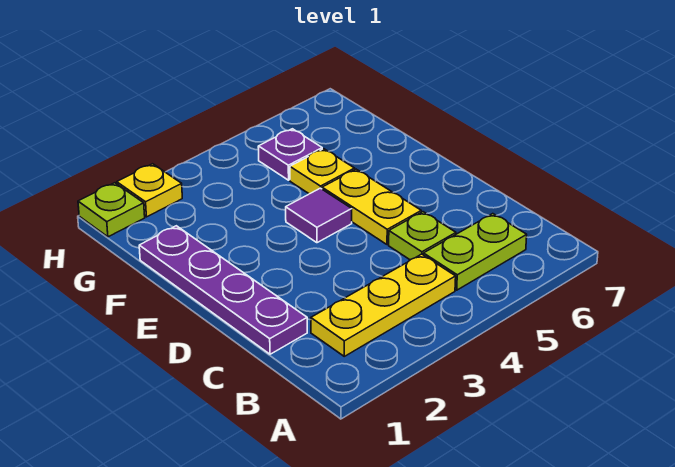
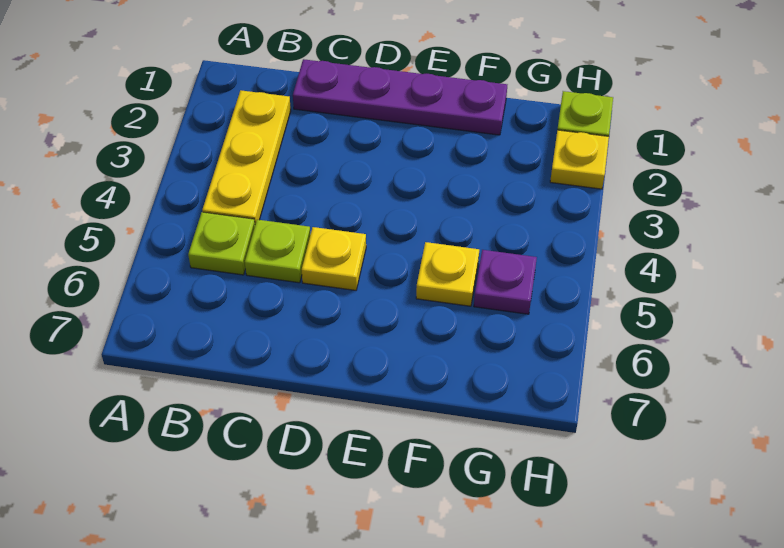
lime 1x2 plate [424,214,527,290] -> lime 1x1 plate [188,212,255,275]
yellow 1x2 plate [322,169,421,245] -> yellow 1x1 plate [302,227,366,290]
purple 1x1 tile [286,188,352,243] -> none

